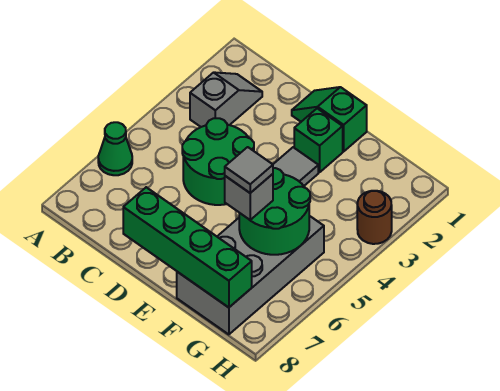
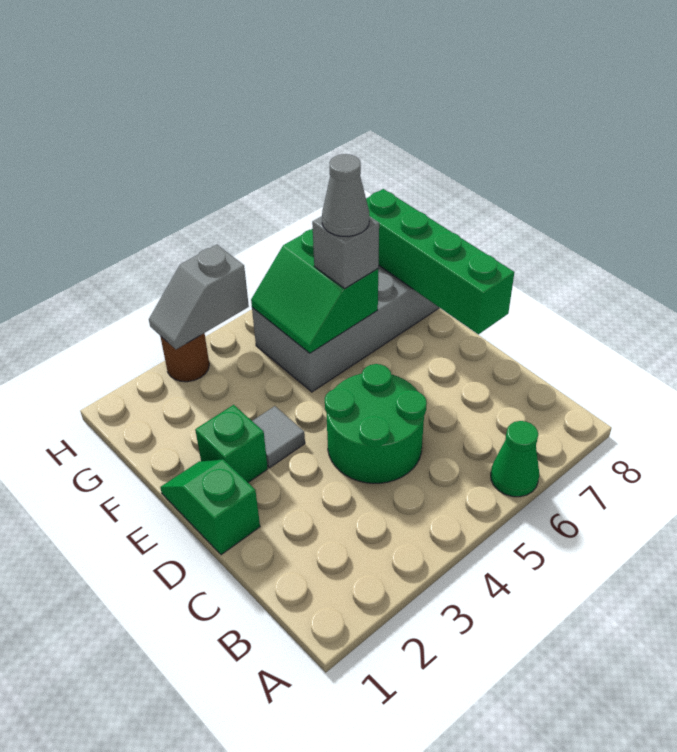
grey 1x2 slope [190,72,262,127] -> grey 1x2 slope moved to [149,245,249,349]
green 1x2 slope [292,87,367,151] -> green 1x2 slope turned to [160,459,260,555]
green 2x2 round brick [239,168,310,255] -> green 2x2 slope [251,229,378,353]
grey 1x1 tile [225,147,273,193] -> grey 1x1 cone [322,154,369,237]

